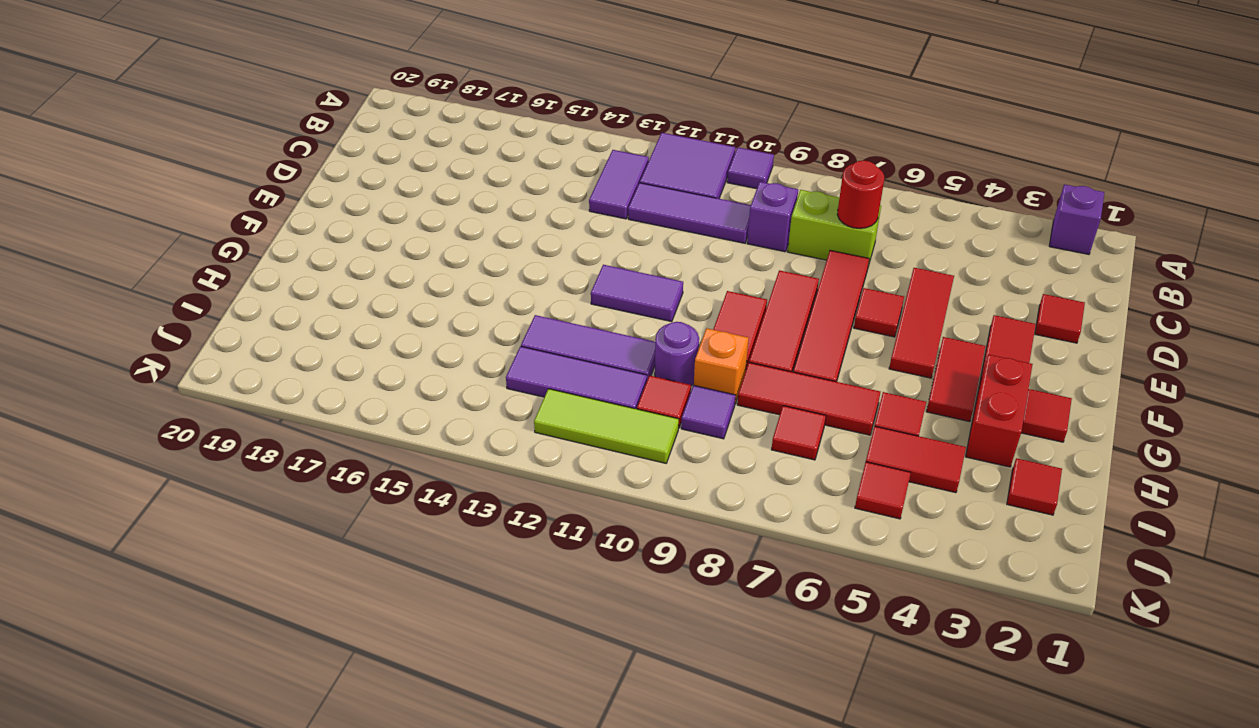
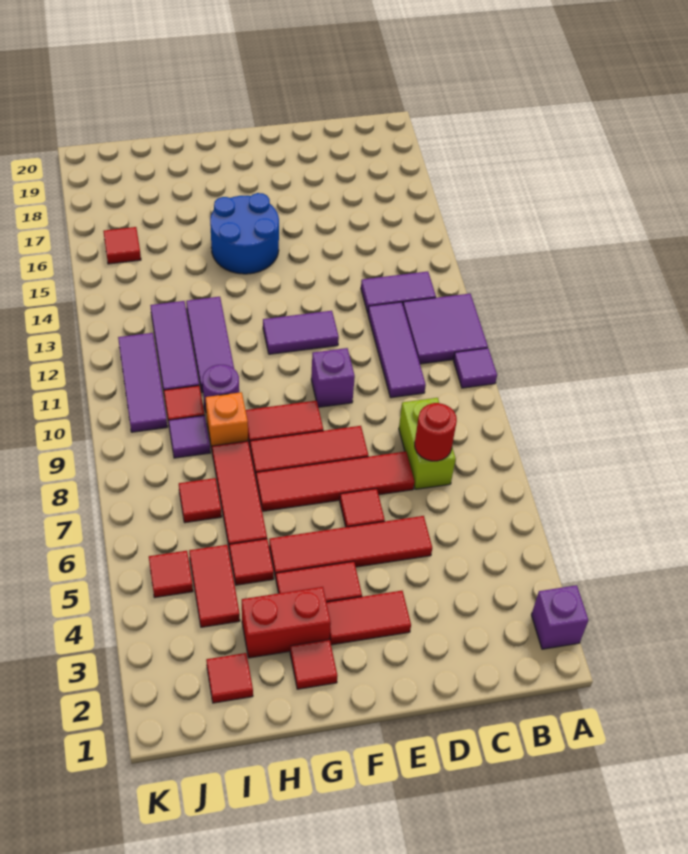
purple 1x1 brick [747,182,798,252] -> purple 1x1 brick moved to [311,348,355,407]
red 1x1 tile [1035,294,1085,343] -> red 1x1 tile moved to [103,227,141,264]
red 1x3 tile [889,268,954,378] -> red 1x4 tile [269,516,432,578]
purple 1x2 tile [591,265,683,322] -> purple 1x2 tile turned to [263,311,339,354]
none -> blue 2x2 round brick [210,193,279,274]
lime 1x3 tile [534,389,679,463] -> purple 1x3 tile [118,333,167,432]

